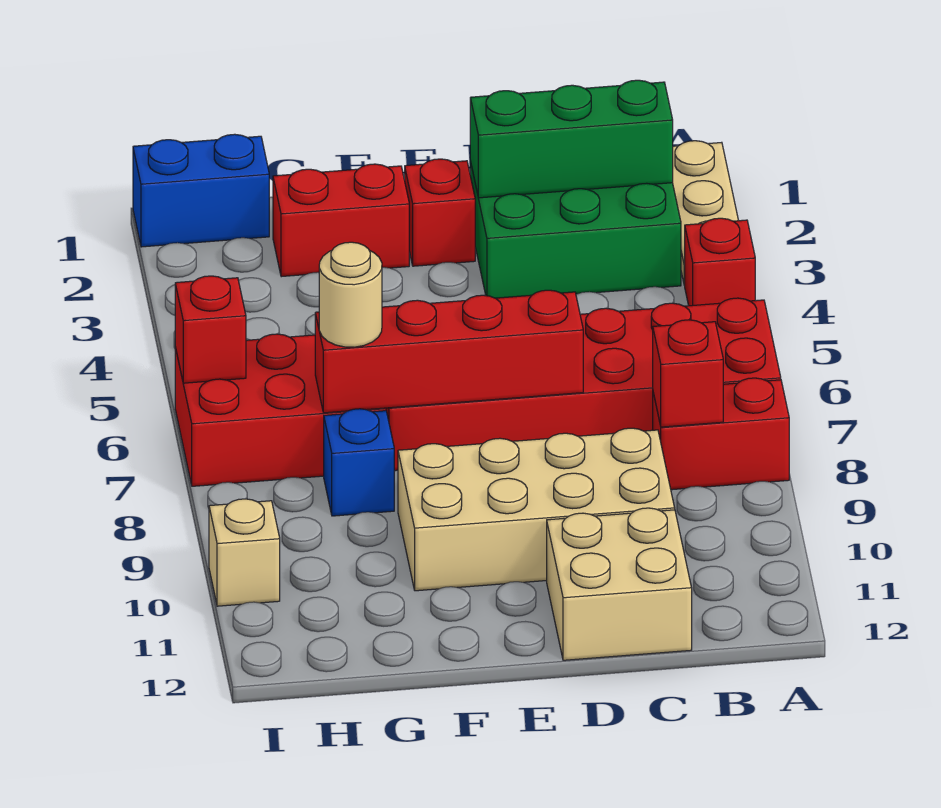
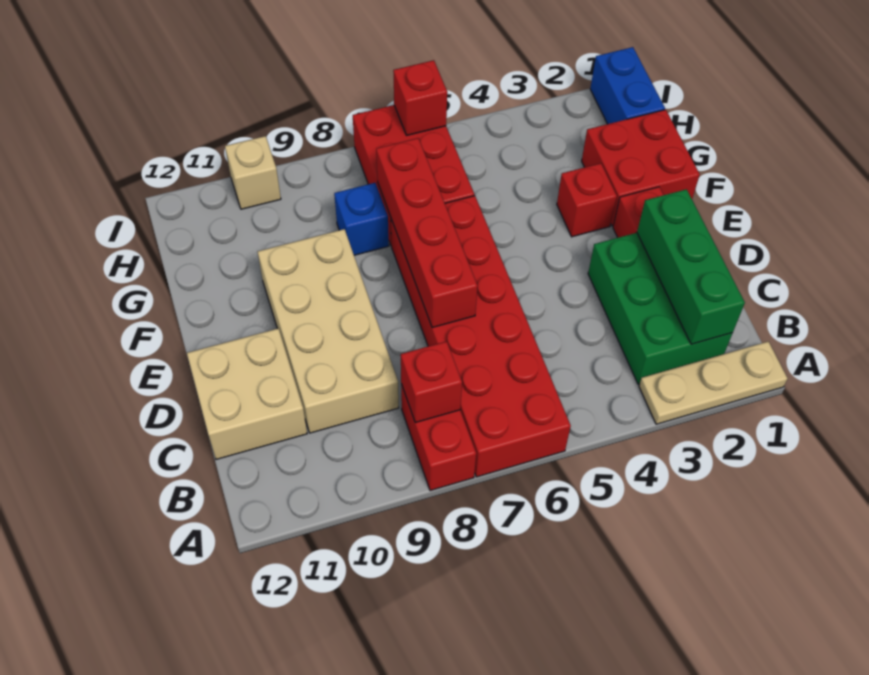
red 1x1 brick [684,218,755,306] -> red 1x1 brick moved to [557,163,617,237]
red 1x2 brick [273,164,409,277] -> red 2x2 brick [582,110,700,226]
tan 1x1 round brick [319,242,382,347] -> none

